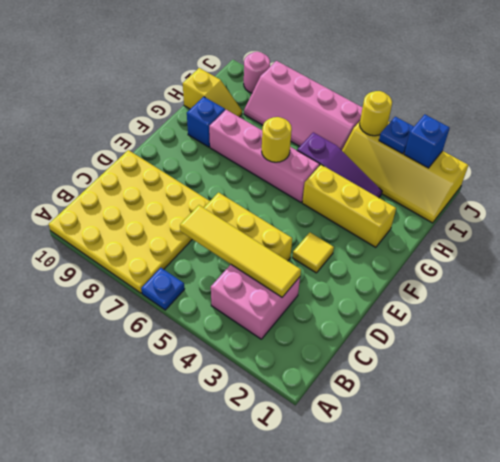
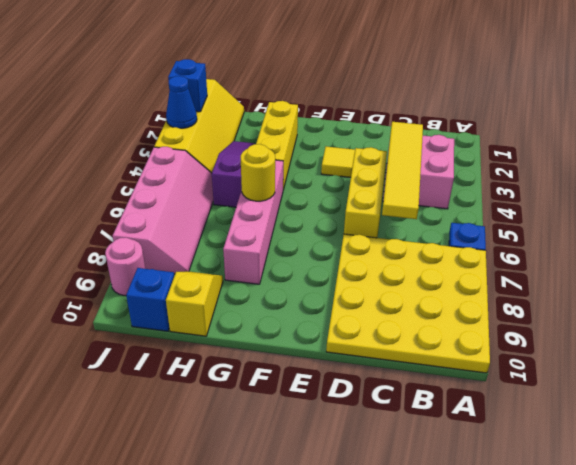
blue 1x1 brick [187,97,225,147] -> blue 1x1 brick moved to [126,268,174,331]
blue 1x1 plate [379,117,414,154] -> blue 1x1 cone [166,76,197,128]
yellow 1x1 round brick [360,91,392,136] -> none

